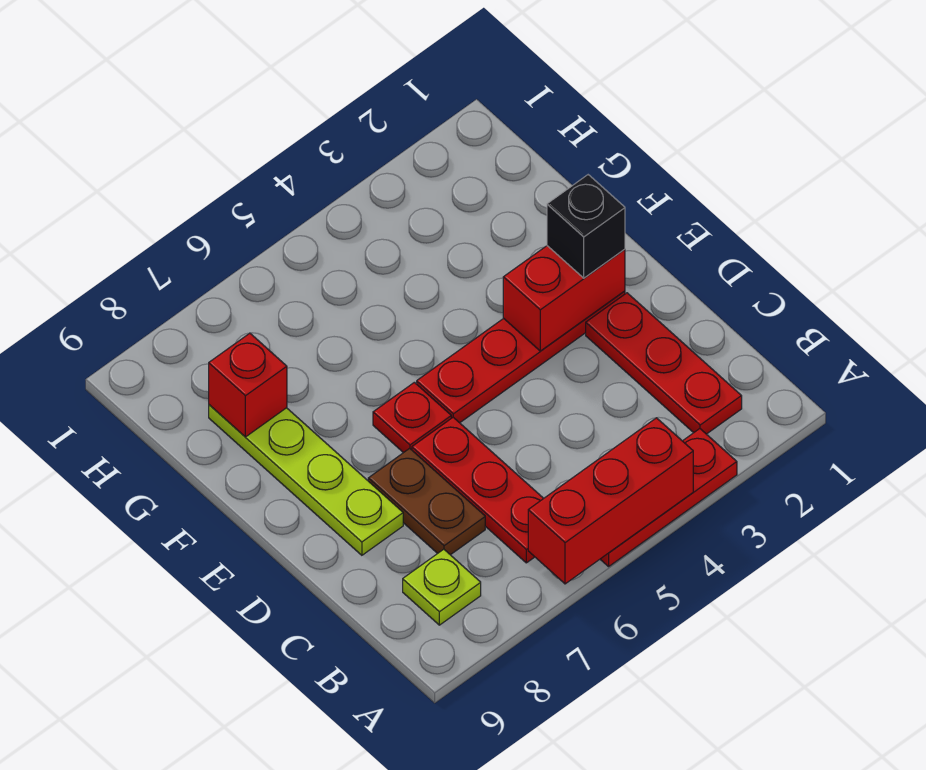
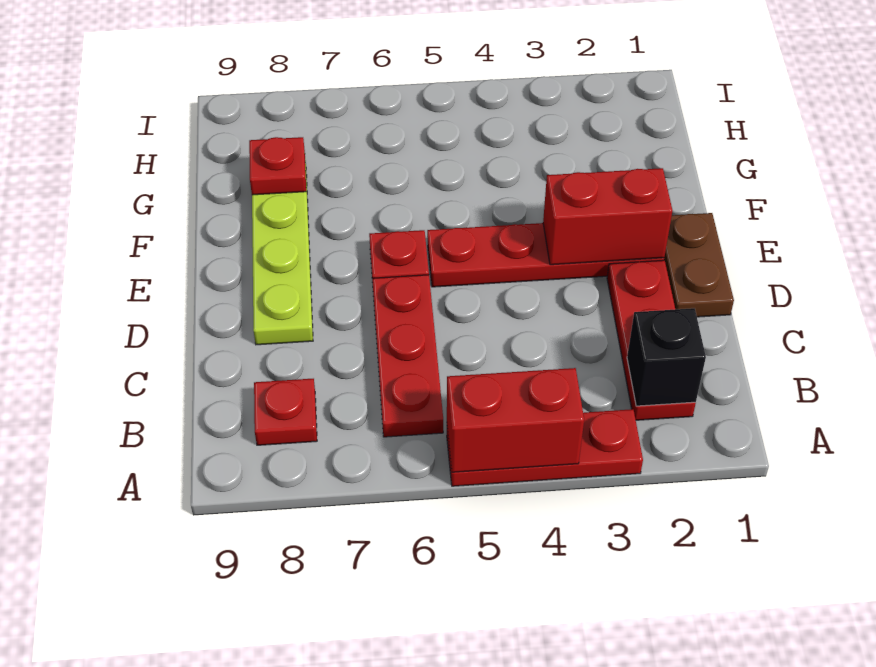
red 1x3 brick [528,418,693,584] -> red 1x2 brick [447,368,584,472]
lime 1x1 plate [403,549,481,625] -> red 1x1 plate [254,379,317,445]
brown 1x2 plate [368,448,485,555] -> brown 1x2 plate moved to [664,213,734,317]
black 1x1 brick [547,175,625,278] -> black 1x1 brick moved to [627,308,706,406]
red 1x1 brick [209,333,287,437] -> red 1x1 plate [249,137,306,195]

